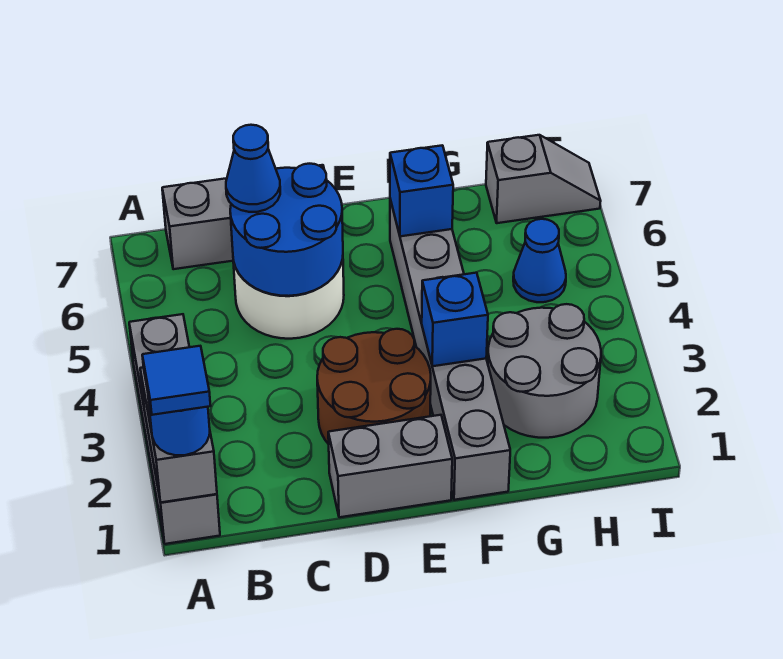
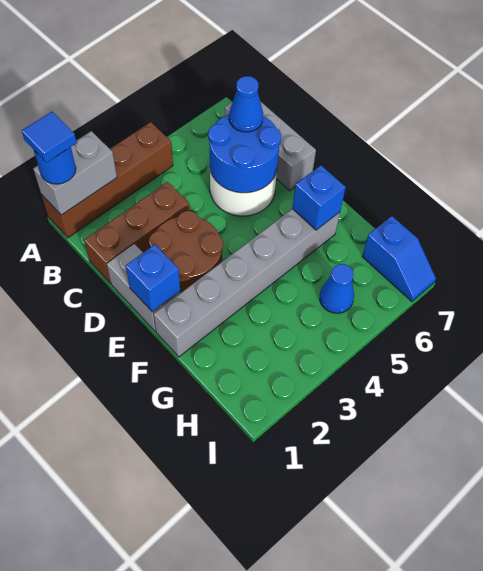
grey 1x4 brick [129,314,220,544] -> brown 1x4 brick [41,122,173,238]
none -> brown 1x3 brick [84,182,190,284]
blue 1x1 brick [422,273,488,366] -> blue 1x1 brick moved to [126,245,180,312]
grey 2x2 round brick [488,304,601,438] -> none
grey 1x2 slope [486,135,601,223] -> blue 1x2 slope [362,216,436,302]

